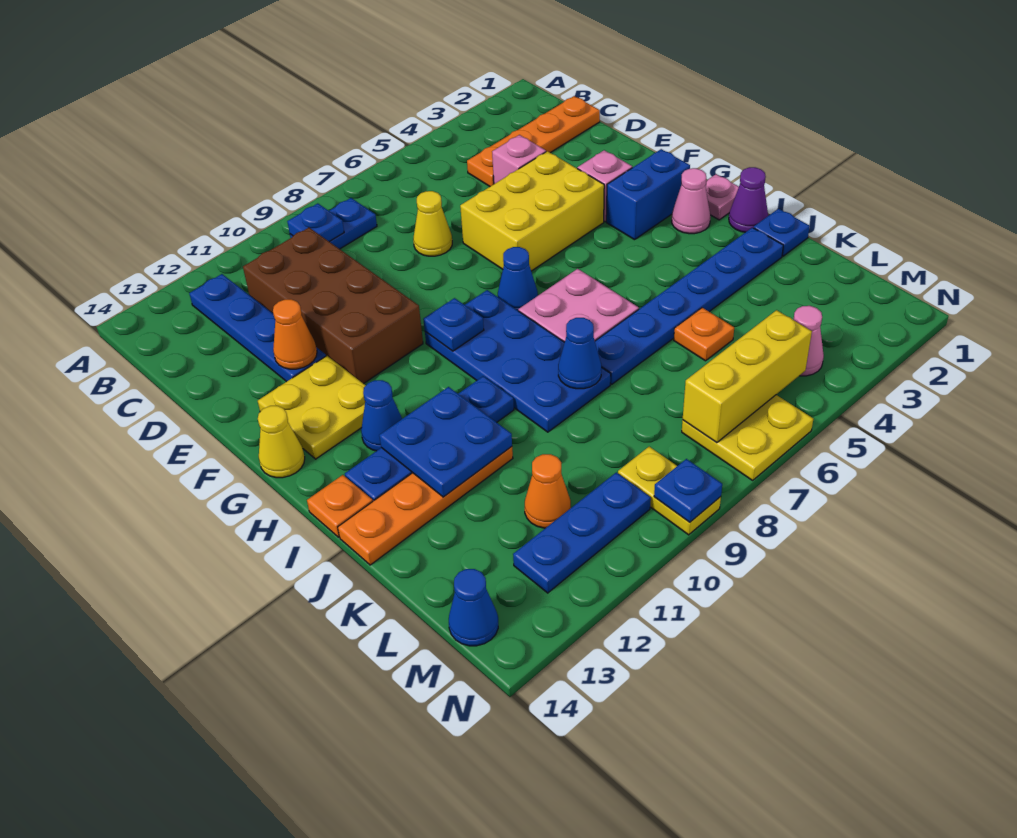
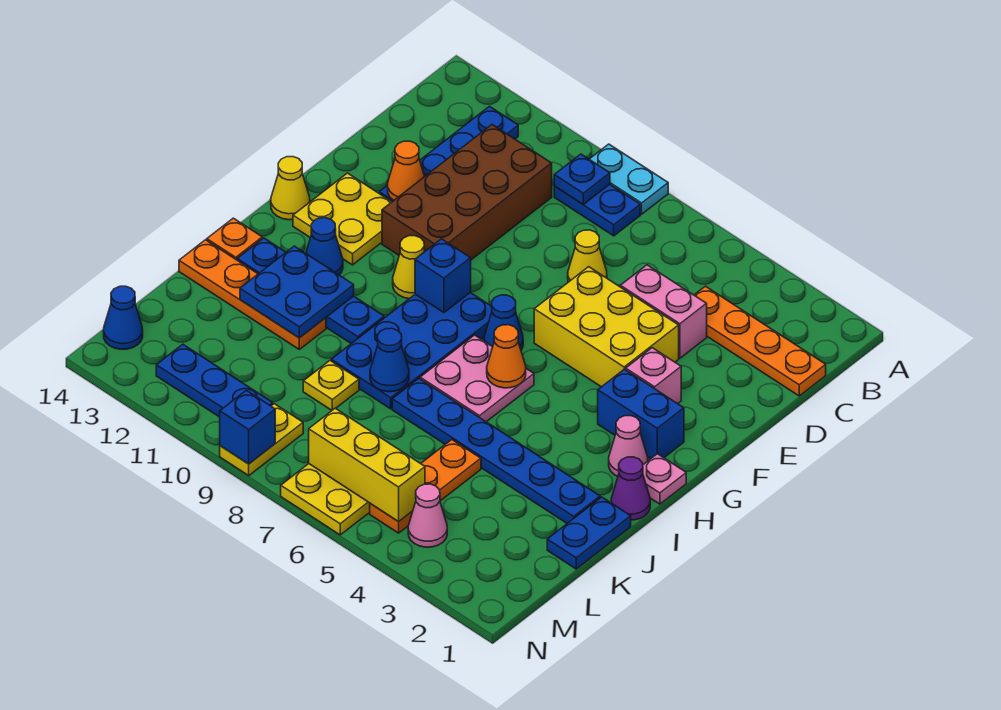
none -> cyan 1x2 plate [589,144,668,214]
pink 1x1 brick [492,135,546,184] -> pink 1x2 brick [620,265,707,358]
blue 1x1 plate [423,298,484,351] -> blue 1x1 brick [415,239,471,313]
none -> yellow 1x1 cone [393,236,424,299]
blue 1x1 plate [754,209,810,256] -> blue 1x2 plate [547,497,631,569]
orange 1x1 plate [674,308,734,361] -> orange 1x3 plate [370,440,481,533]
none -> yellow 1x1 plate [303,361,359,410]
orange 1x1 cone [525,454,571,528] -> orange 1x1 cone moved to [487,325,526,388]
blue 1x1 plate [654,459,722,522] -> blue 1x1 brick [220,390,275,464]

